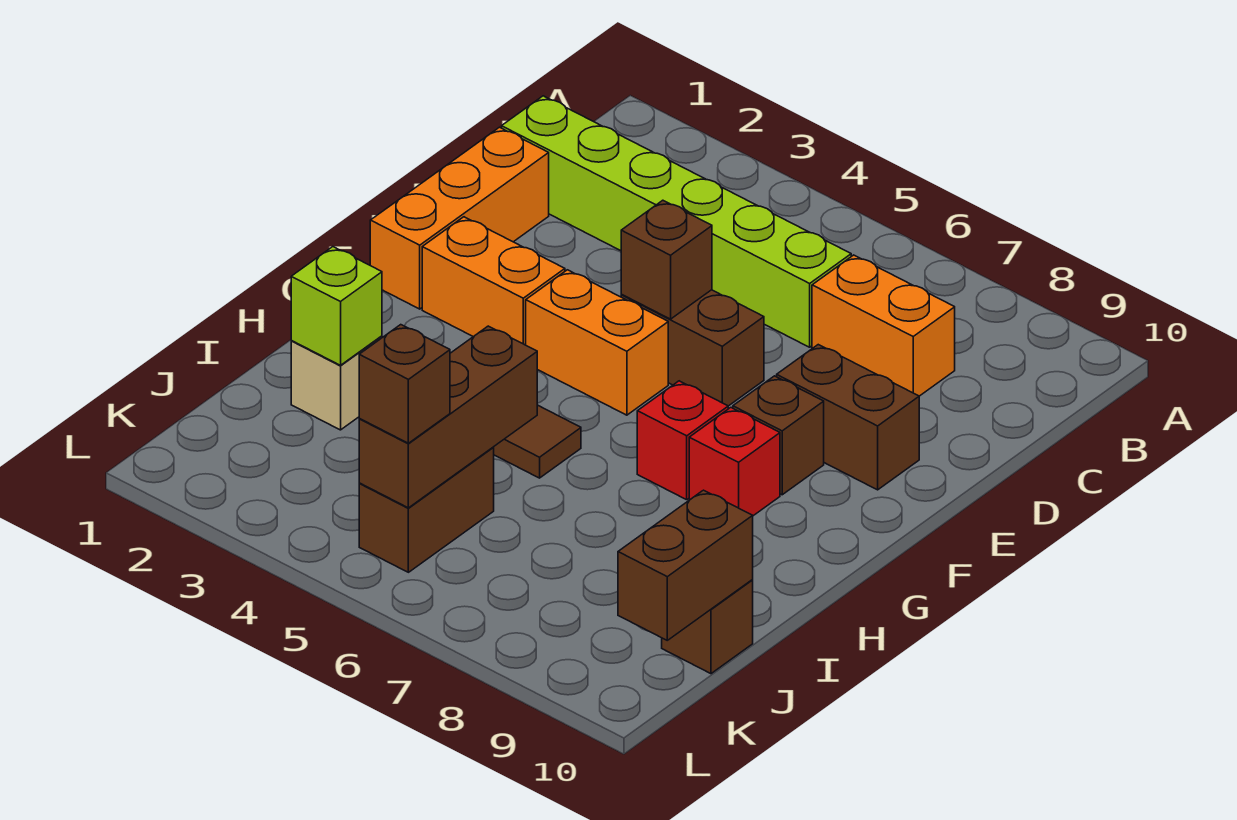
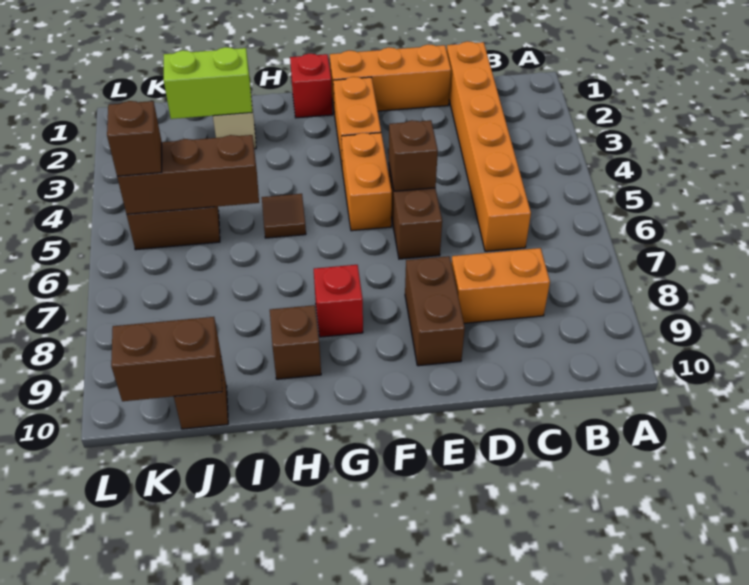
lime 1x6 brick [502,96,851,347] -> orange 1x6 brick [447,41,531,251]
orange 1x2 brick [812,255,955,396] -> orange 1x2 brick turned to [451,248,550,323]
brown 1x1 brick [733,376,824,495] -> brown 1x1 brick moved to [270,305,321,379]
red 1x1 brick [637,381,728,500] -> red 1x1 brick moved to [290,54,333,118]
lime 1x1 brick [291,247,382,365] -> lime 1x2 brick [164,47,252,119]

